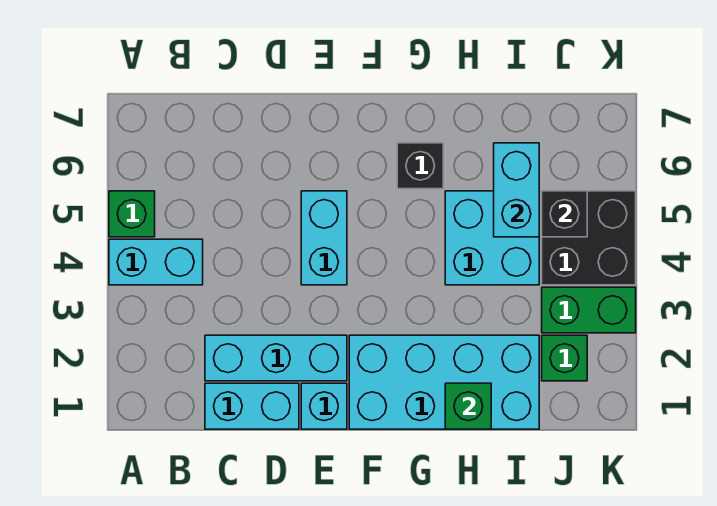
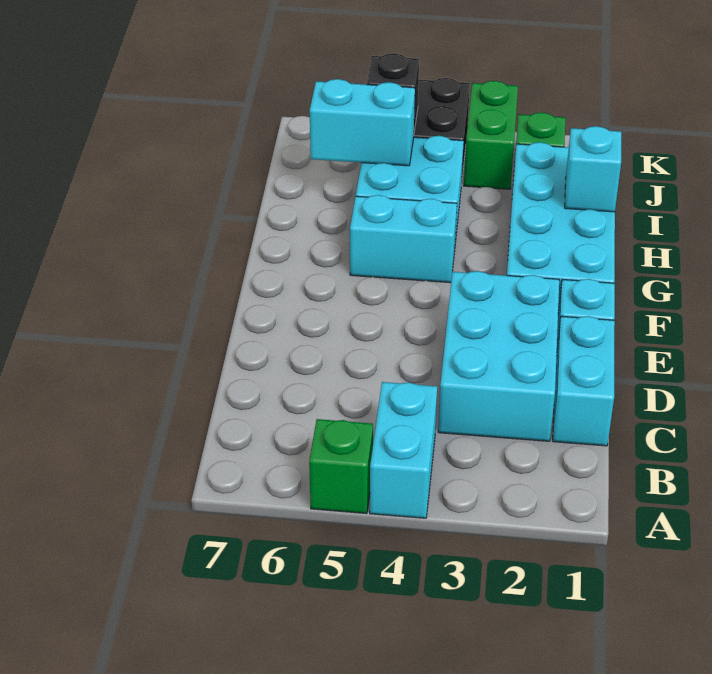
cyan 1x3 brick [205,335,347,381] -> cyan 2x3 brick [438,271,559,441]
cyan 1x2 brick [301,191,347,285] -> cyan 1x2 brick moved to [350,195,457,283]
black 1x1 brick [397,143,443,189] -> none
green 1x1 brick [445,383,491,429] -> cyan 1x1 brick [565,126,621,212]

